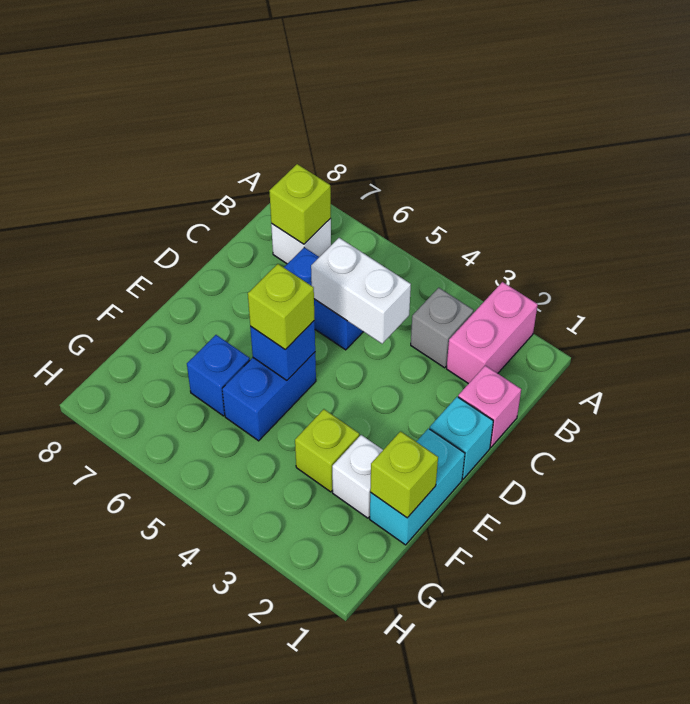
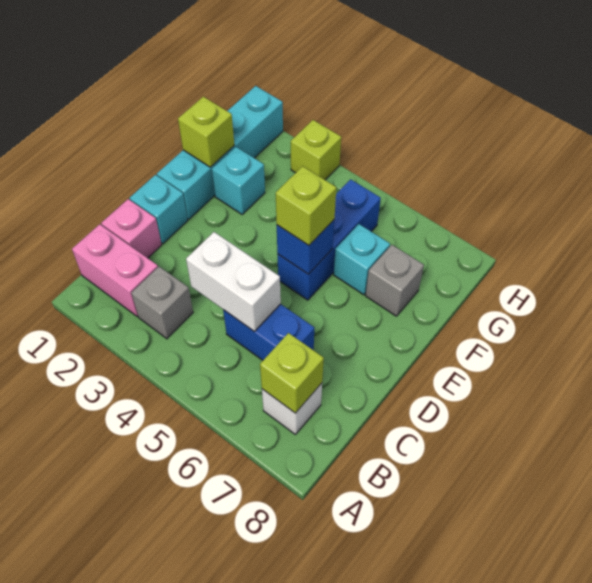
pink 1x2 brick [447,282,538,384] -> pink 1x2 brick turned to [72,224,158,317]
cyan 1x2 brick [370,428,465,545] -> cyan 1x4 brick [157,86,283,219]
blue 1x2 brick [222,352,316,441] -> blue 1x3 brick [277,179,381,300]
white 1x1 brick [332,435,383,518] -> cyan 1x1 brick [212,147,265,214]
lime 1x1 brick [295,409,359,492] -> lime 1x1 brick moved to [291,120,341,180]
blue 1x1 brick [187,335,250,416] -> cyan 1x1 brick [334,224,390,295]
none -> grey 1x1 brick [365,245,424,316]

